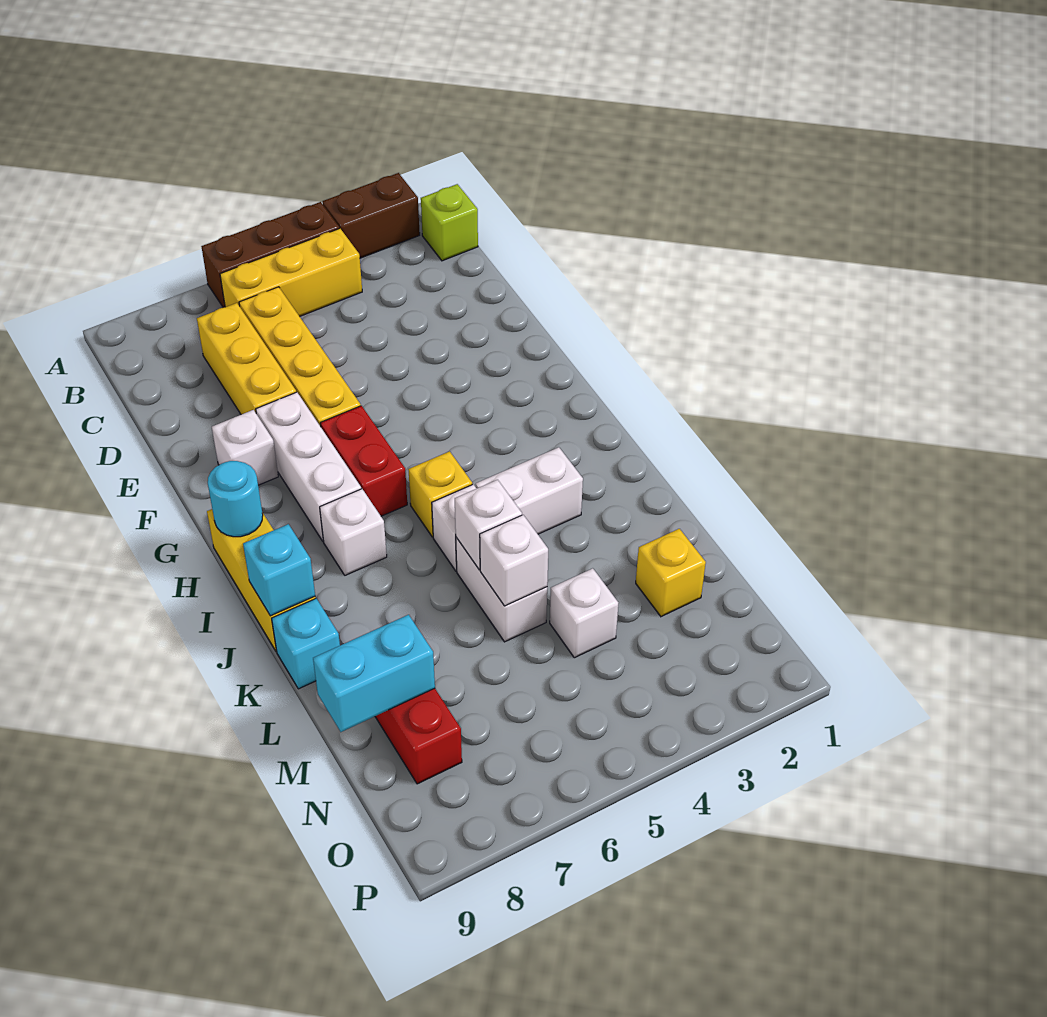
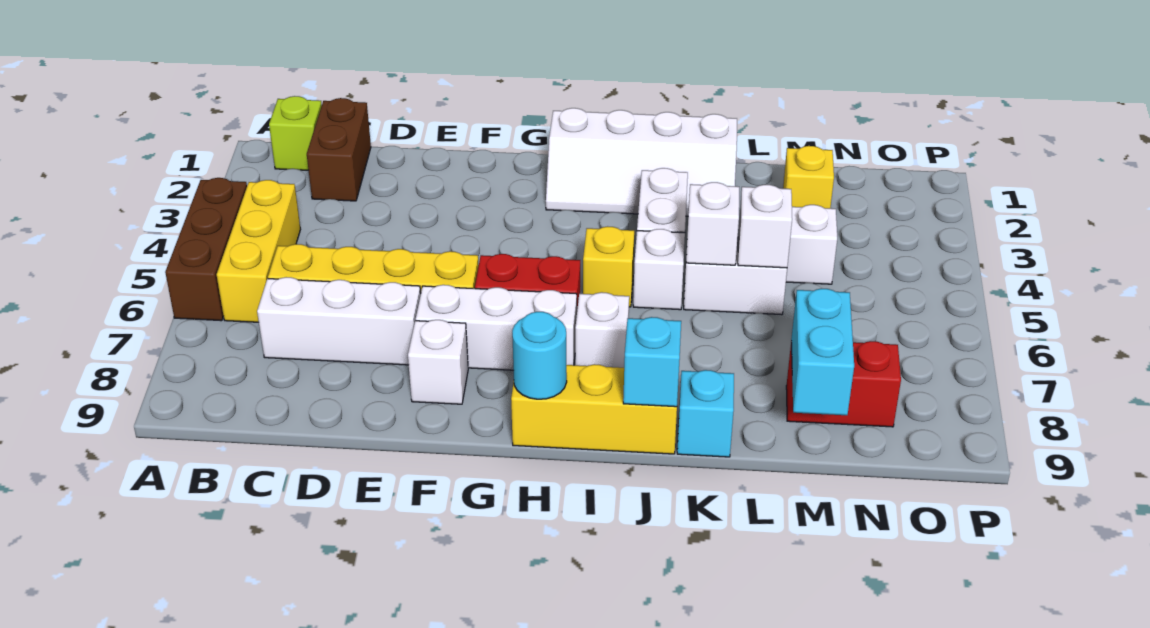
brown 1x2 brick [323,173,420,258] -> brown 1x2 brick moved to [307,98,371,201]
yellow 1x3 brick [197,303,296,415] -> white 1x3 brick [257,277,421,365]
none -> white 2x4 slope [546,108,737,216]

